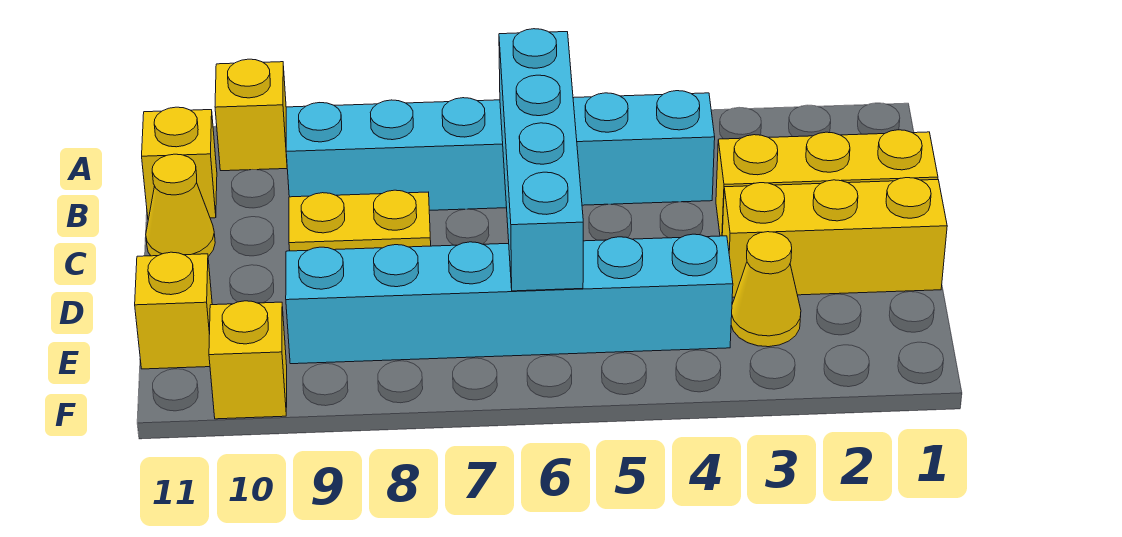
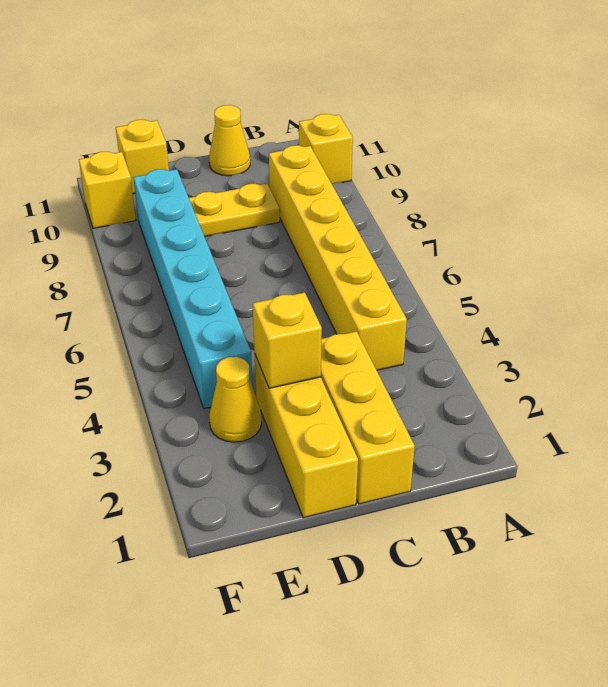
cyan 1x6 brick [286,91,715,210] -> yellow 1x6 brick [269,145,407,370]
cyan 1x4 brick [499,29,583,291] -> none
yellow 1x1 brick [142,107,217,220] -> yellow 1x1 brick moved to [253,292,322,388]
yellow 1x2 plate [289,190,431,251] -> yellow 1x2 plate turned to [189,184,280,237]

